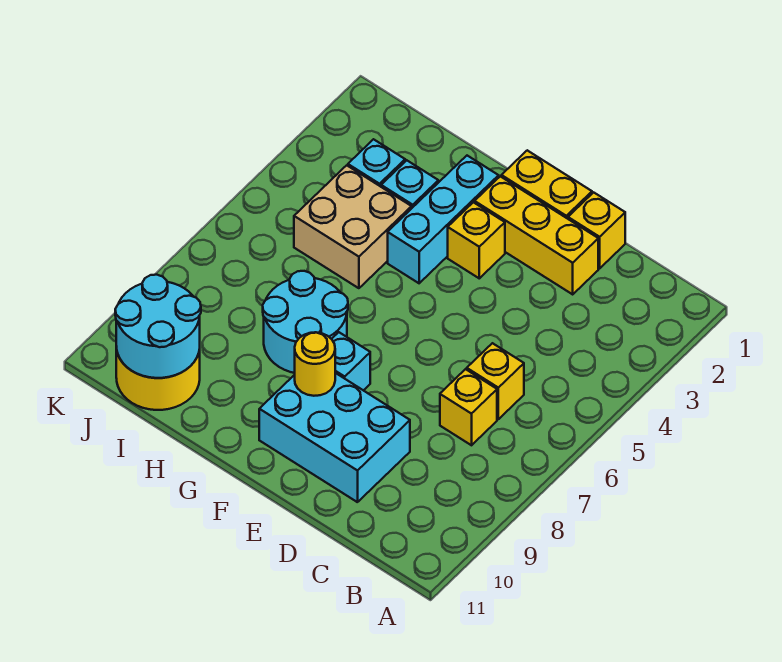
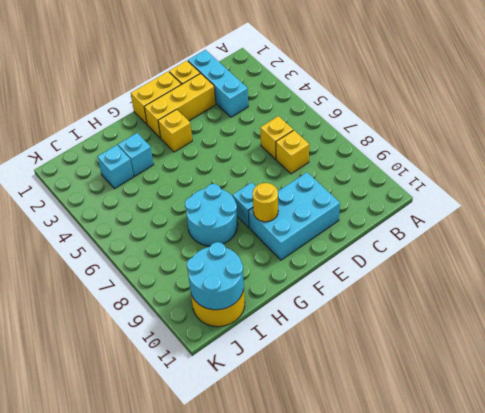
cyan 1x3 brick [388,156,499,283] -> cyan 1x3 brick moved to [188,50,248,117]
tan 2x2 brick [294,165,412,288] -> none

